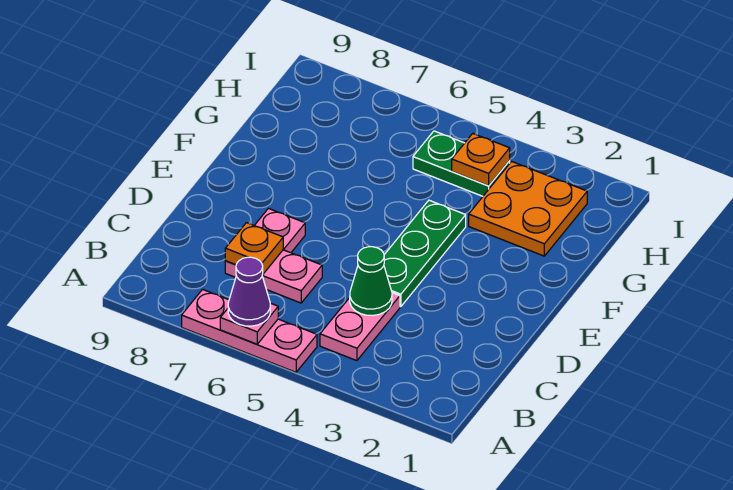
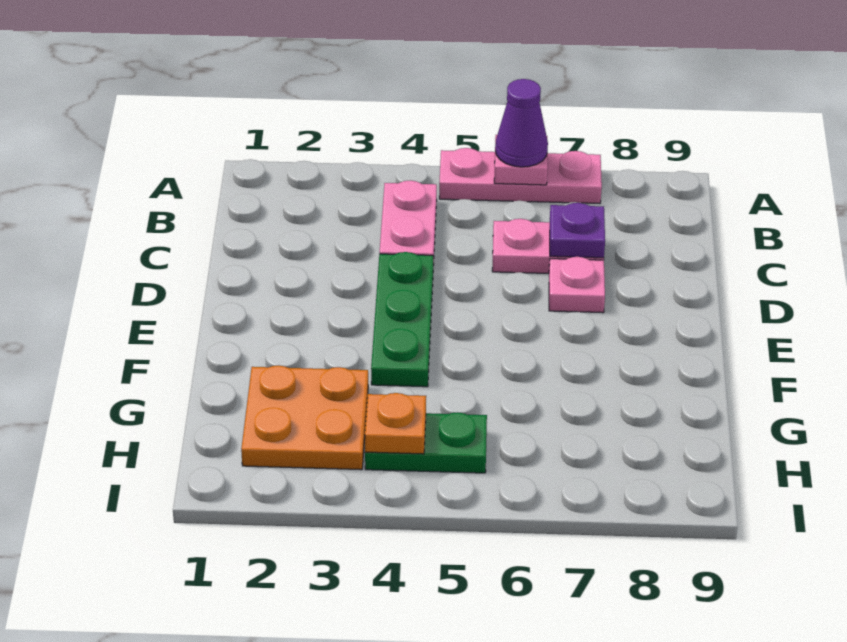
green 1x1 cone [350,247,392,315] -> none
orange 1x1 plate [225,223,283,275] -> purple 1x1 plate [550,203,605,258]

